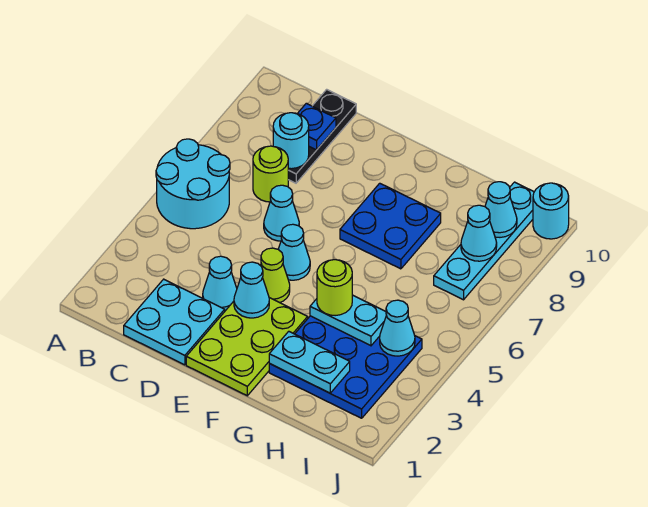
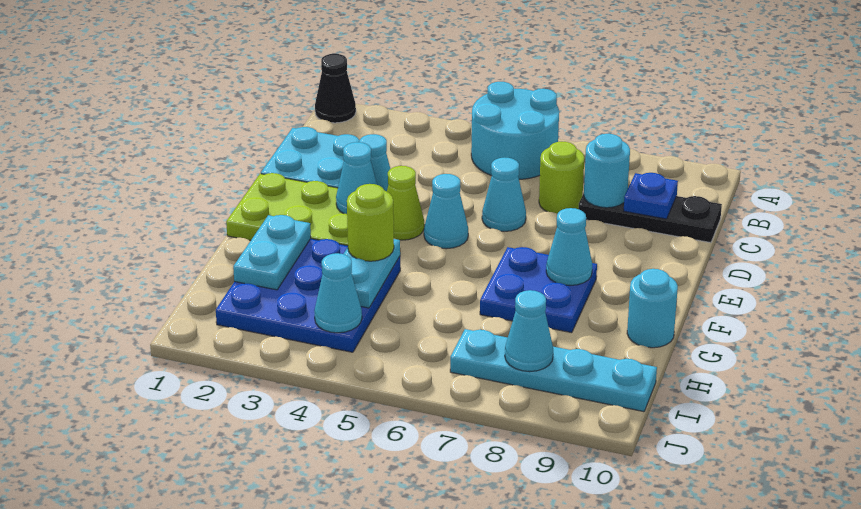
none -> black 1x1 cone [315,54,356,123]
cyan 1x1 cone [485,182,517,237] -> cyan 1x1 cone moved to [546,208,592,285]
cyan 1x1 round brick [533,183,569,239] -> cyan 1x1 round brick moved to [627,269,678,348]

